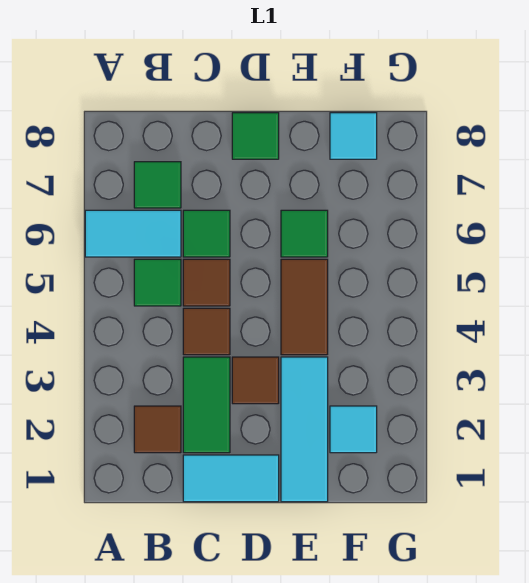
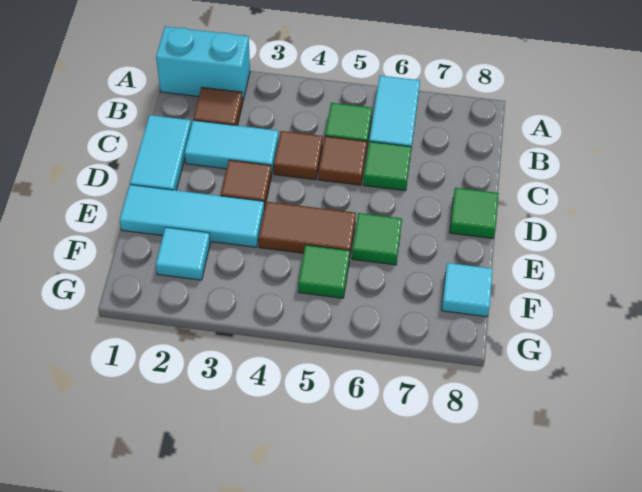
none -> cyan 1x2 brick [156,27,250,100]
green 1x1 tile [134,162,181,208] -> green 1x1 tile moved to [298,245,350,298]
green 1x2 tile [183,357,230,453] -> cyan 1x2 tile [184,120,279,174]

